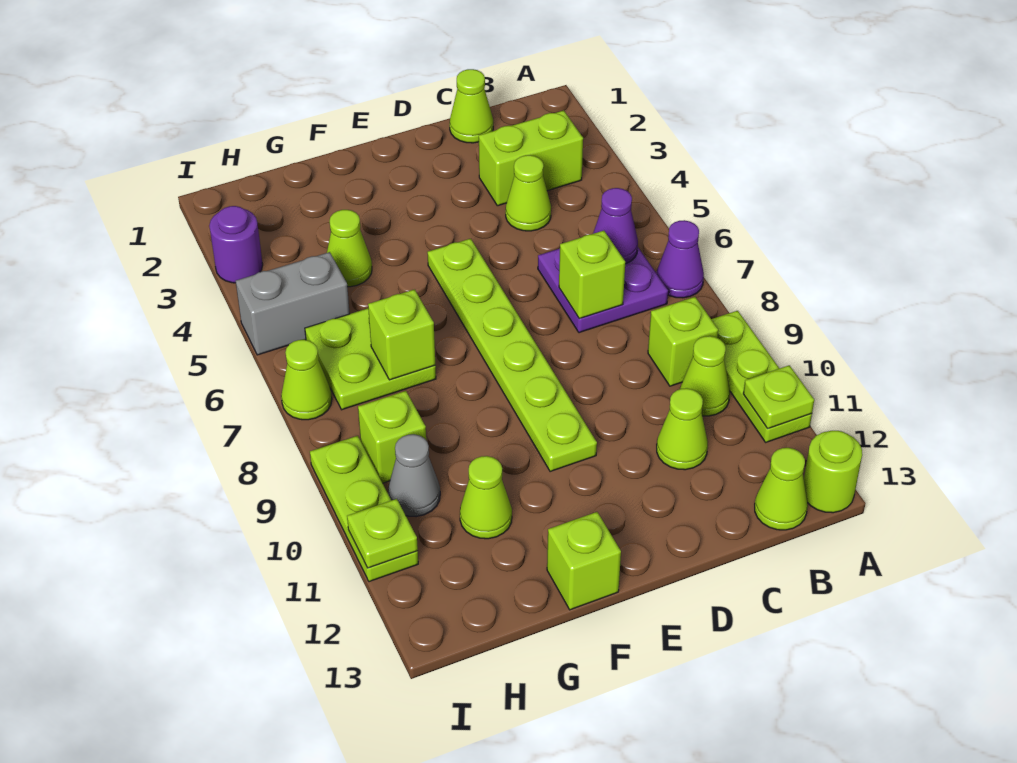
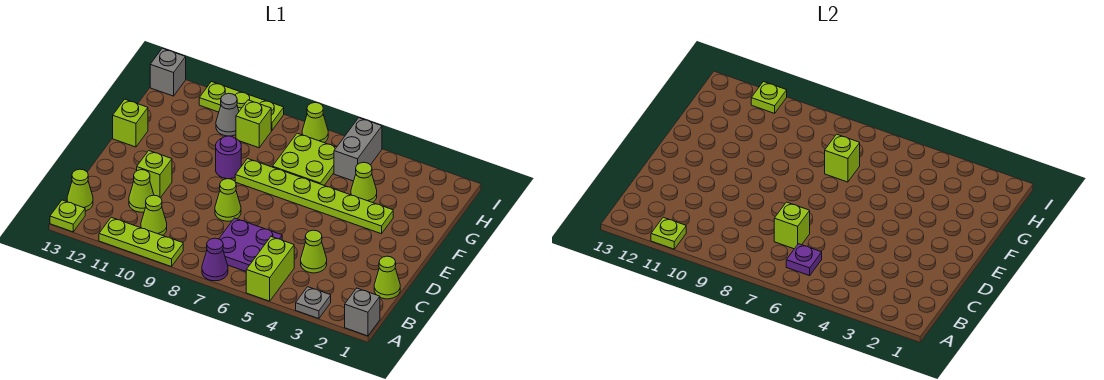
none -> grey 1x1 brick [345,288,380,336]
none -> grey 1x1 plate [296,287,331,319]
lime 1x1 round brick [804,431,862,513] -> lime 1x1 plate [50,200,85,232]
lime 1x2 brick [479,110,583,206] -> lime 1x2 brick moved to [246,237,294,301]
purple 1x1 cone [593,188,638,264] -> purple 1x1 plate [786,244,822,276]
lime 1x1 brick [648,297,718,386] -> lime 1x1 brick moved to [137,151,172,198]
lime 1x6 plate [427,239,597,472] -> lime 1x6 plate moved to [235,159,393,234]
lime 1x1 cone [460,456,512,539] -> lime 1x1 cone moved to [215,179,241,221]
purple 1x1 round brick [209,206,263,283] -> purple 1x1 round brick moved to [216,136,241,179]
none -> grey 1x1 brick [150,48,186,96]

